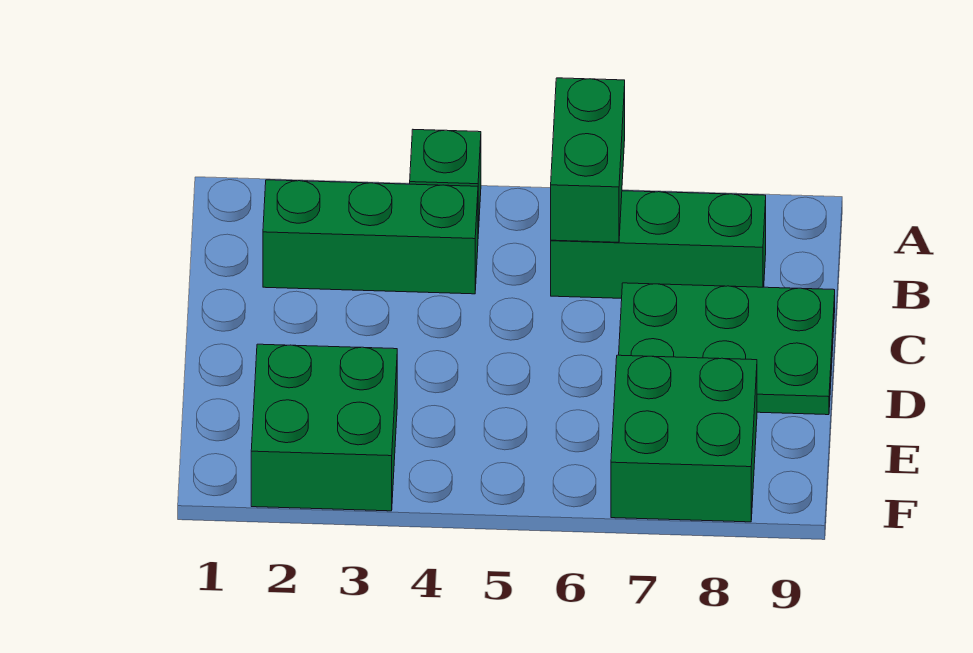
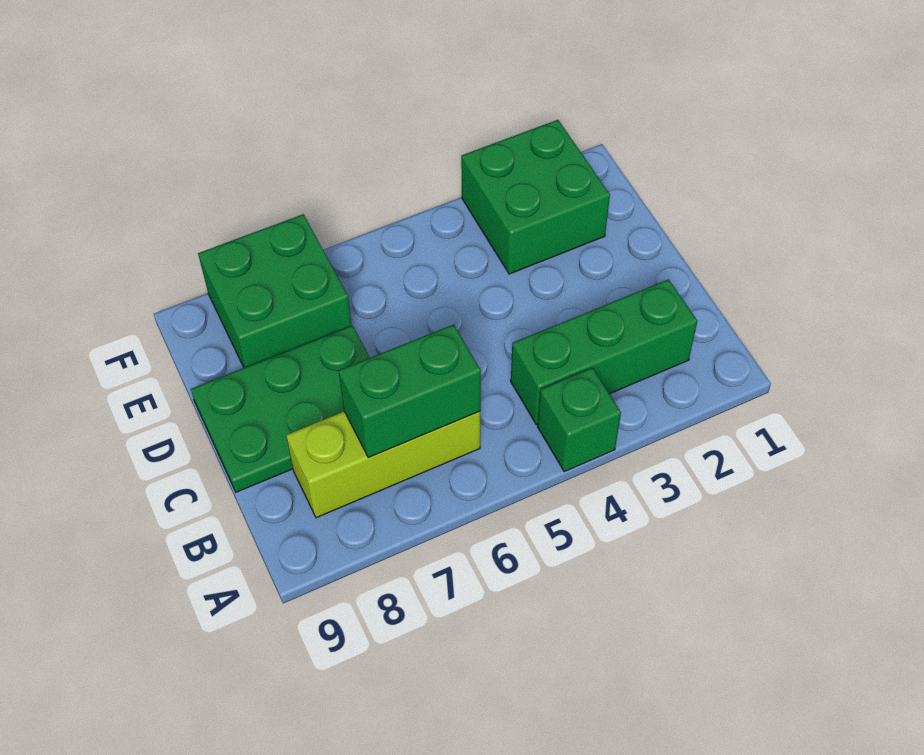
green 1x2 brick [551,78,625,242] -> green 1x2 brick turned to [339,324,481,457]
green 1x3 brick [551,191,766,298] -> lime 1x3 brick [286,412,480,518]

